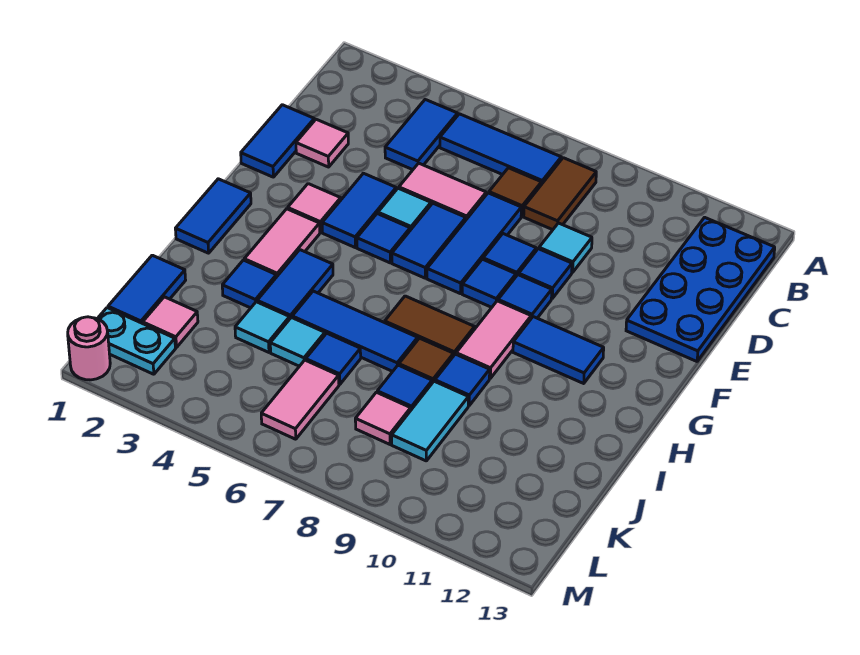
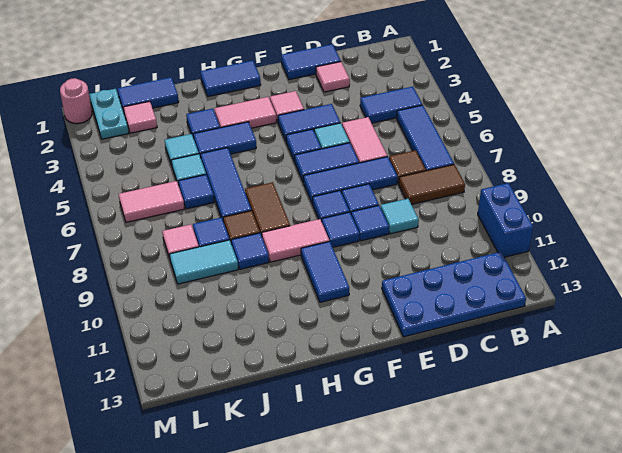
none -> blue 1x2 brick [478,183,533,257]

